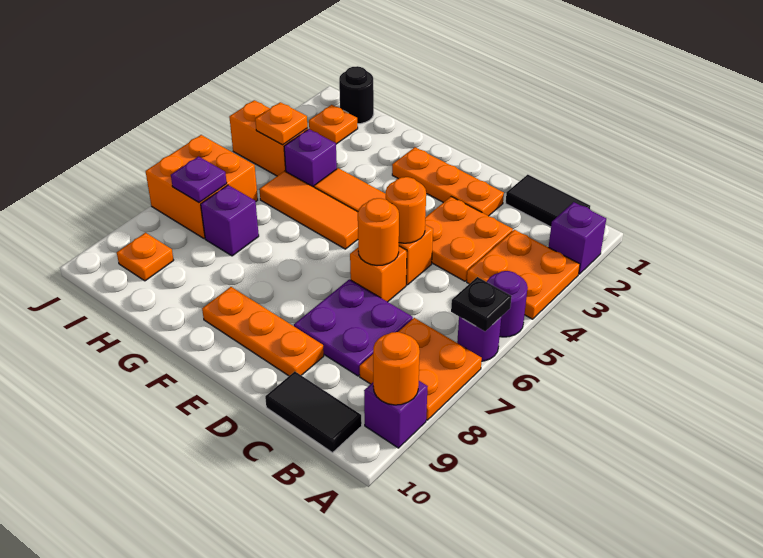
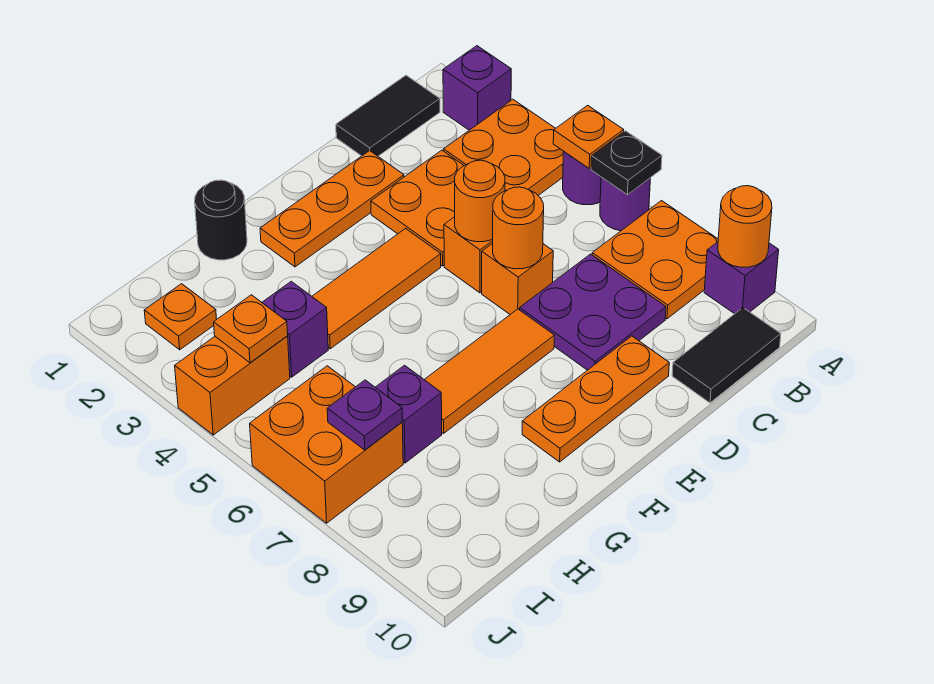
orange 1x3 tile [259,171,358,249] -> orange 1x3 tile moved to [424,309,554,433]
black 1x1 round brick [339,66,374,124] -> black 1x1 round brick moved to [195,180,247,260]
orange 1x1 plate [117,233,174,281] -> orange 1x1 plate moved to [553,105,624,168]

